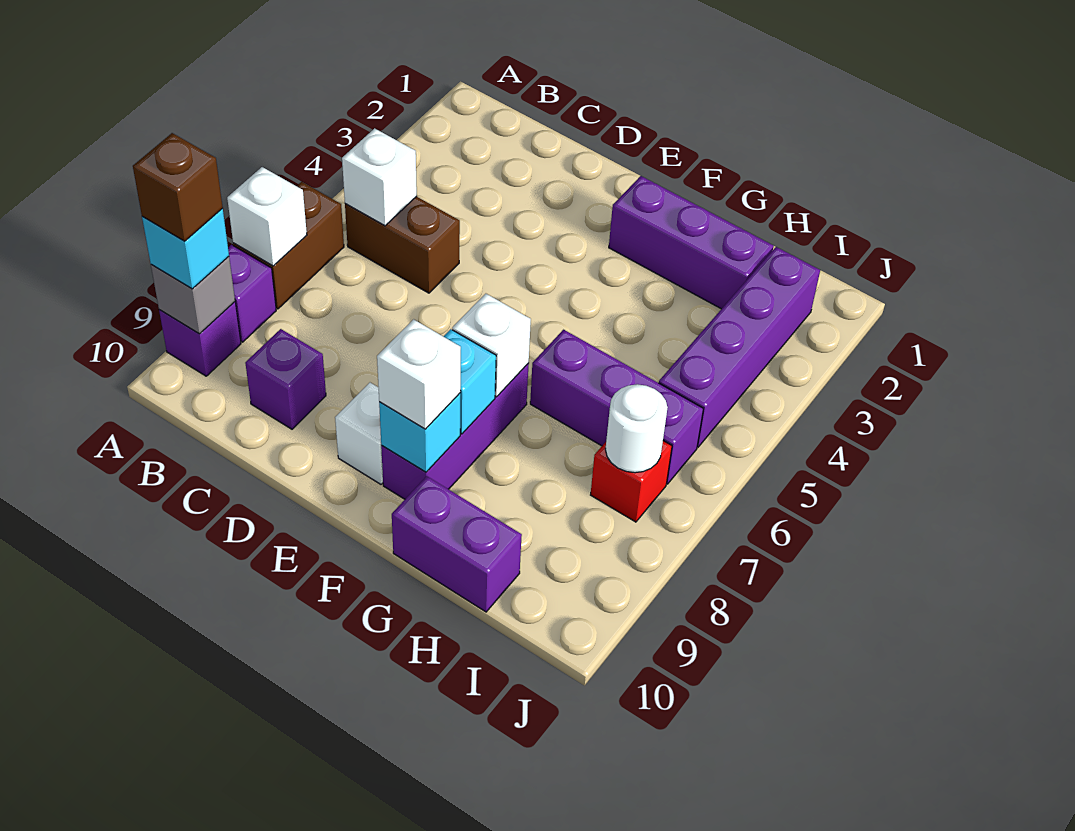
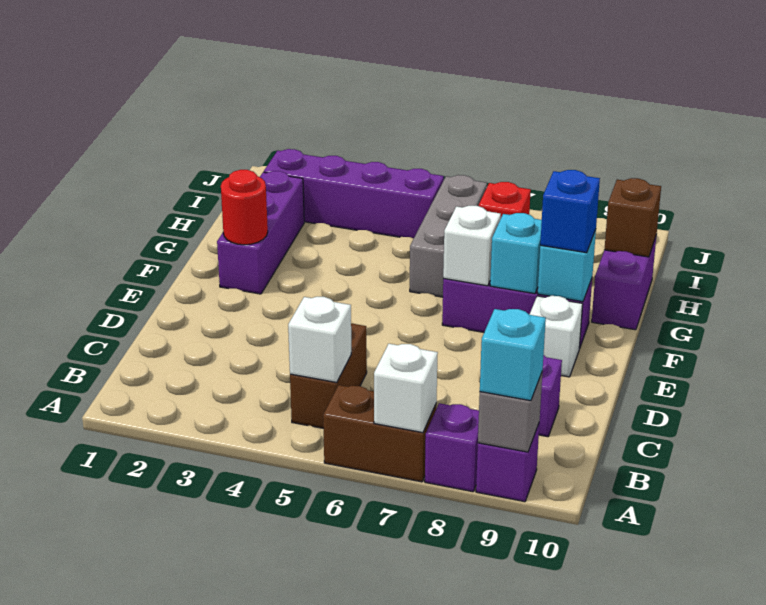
brown 1x1 brick [133,133,223,241] -> brown 1x1 brick moved to [604,178,661,257]
none -> red 1x1 round brick [221,170,268,245]
white 1x1 brick [377,319,461,429] -> blue 1x1 brick [540,170,600,253]
purple 1x3 brick [530,330,703,484] -> grey 1x3 brick [410,175,487,297]
white 1x1 round brick [605,384,668,473] -> none

